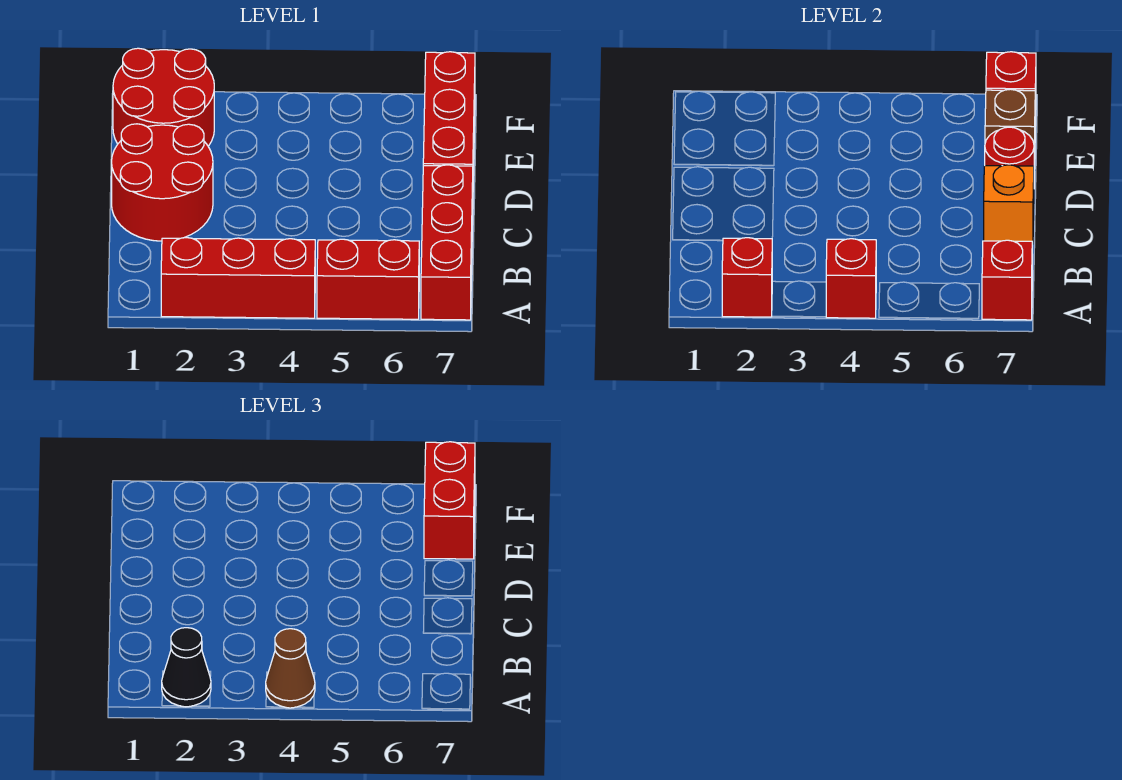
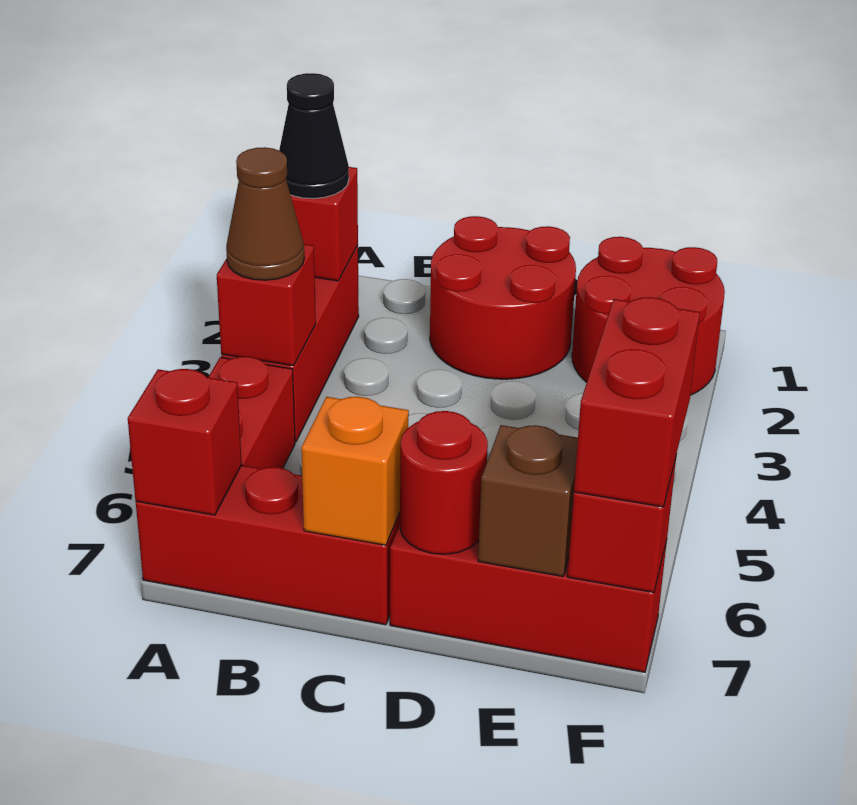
red 1x2 brick [424,442,475,559] -> red 1x2 brick turned to [574,297,700,507]

